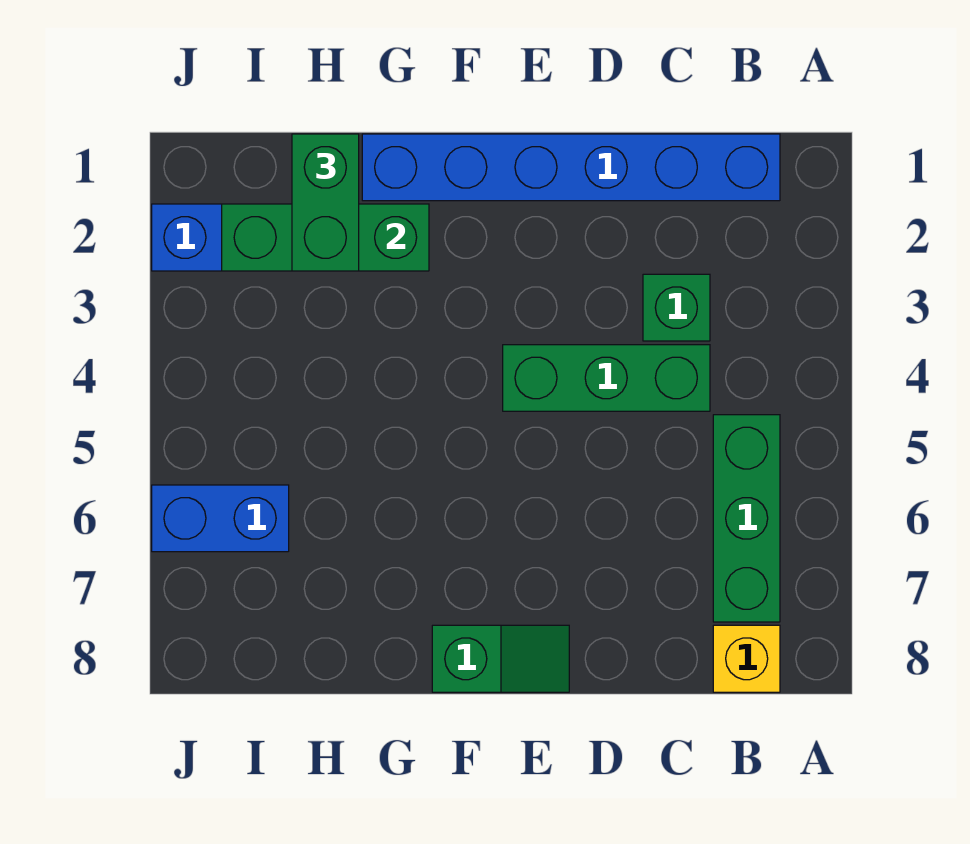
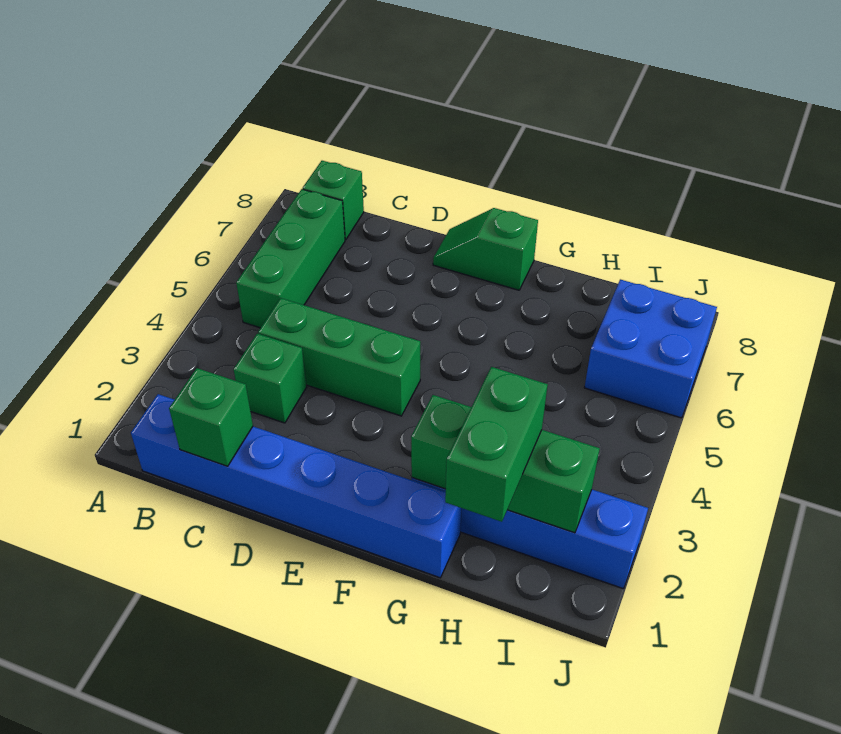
yellow 1x1 brick [713,625,780,692] -> green 1x1 brick [303,161,364,240]
none -> green 1x1 brick [169,368,253,466]
blue 1x2 brick [152,485,289,552] -> blue 2x2 brick [584,279,717,418]

